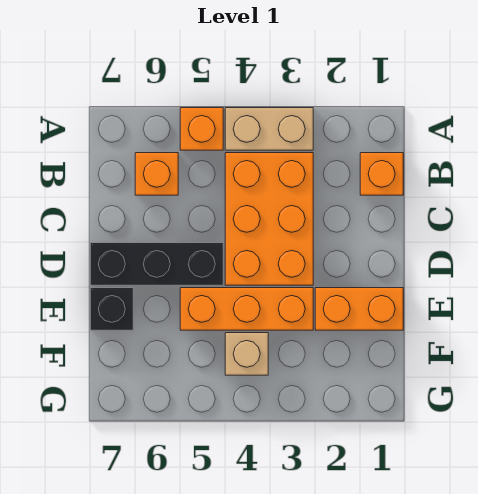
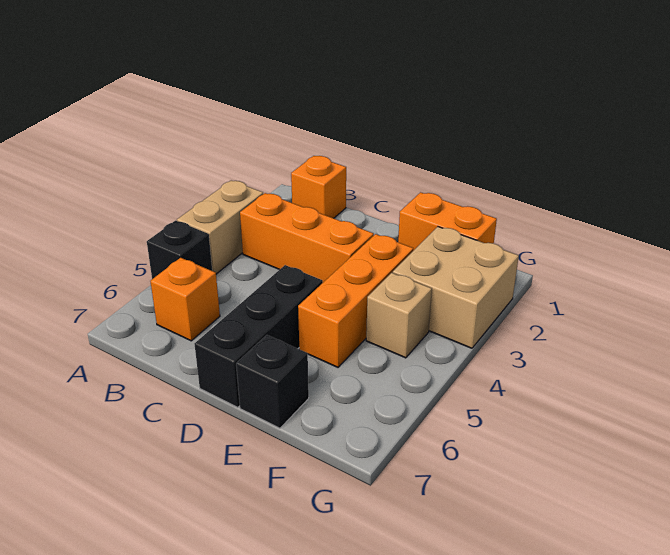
orange 1x1 brick [180,108,223,150] -> black 1x1 brick [147,221,212,279]
orange 2x3 brick [225,153,313,285] -> orange 1x3 brick [240,193,374,282]
orange 1x2 brick [315,288,403,330] -> orange 1x2 brick turned to [398,192,497,251]
none -> tan 2x2 brick [393,227,519,348]

